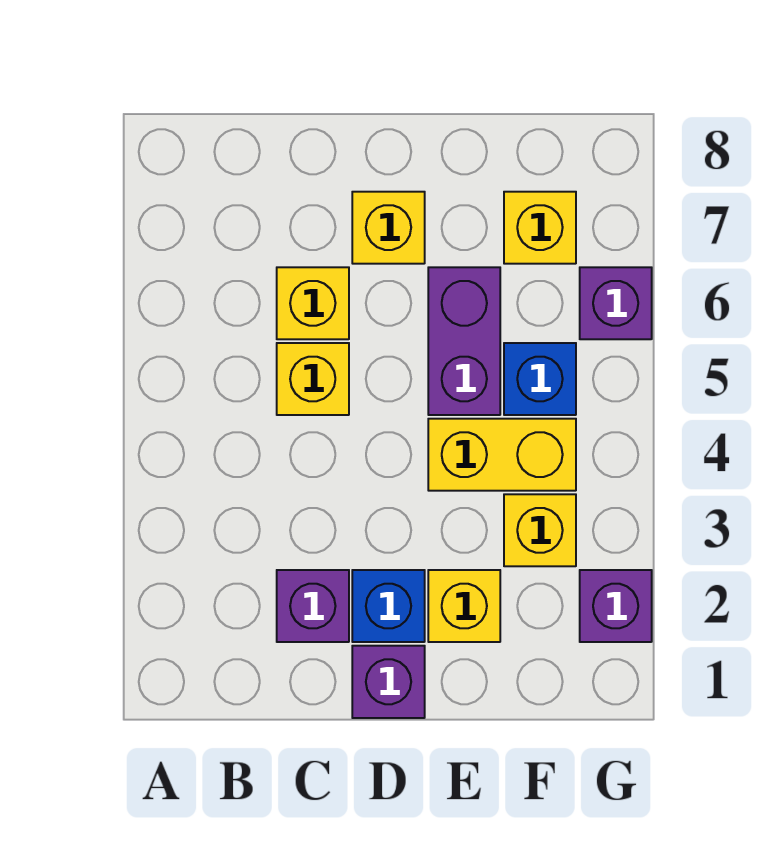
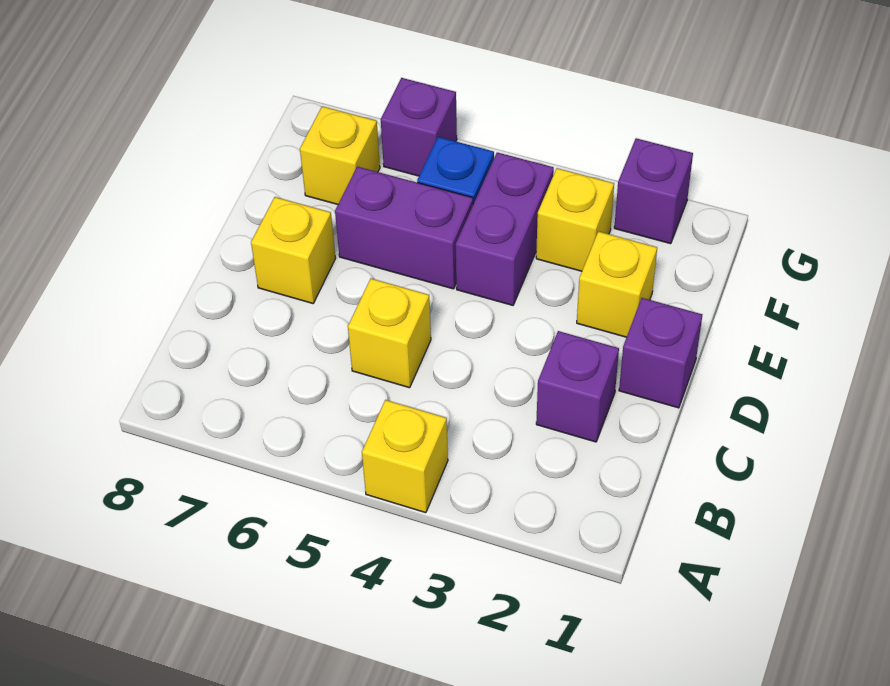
yellow 1x1 brick [277,267,349,339] -> yellow 1x1 brick moved to [362,400,448,513]
blue 1x1 brick [352,570,425,642] -> none
yellow 1x2 brick [428,419,576,491] -> purple 1x2 brick [456,152,554,305]

